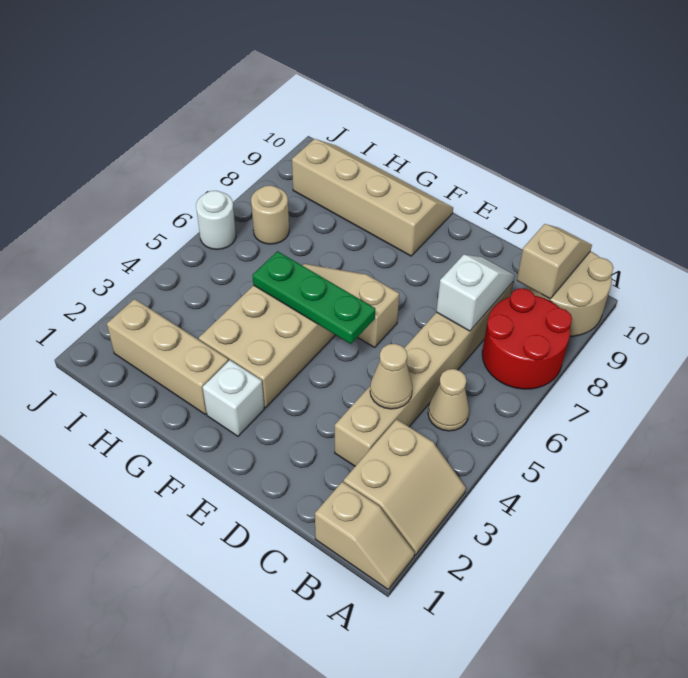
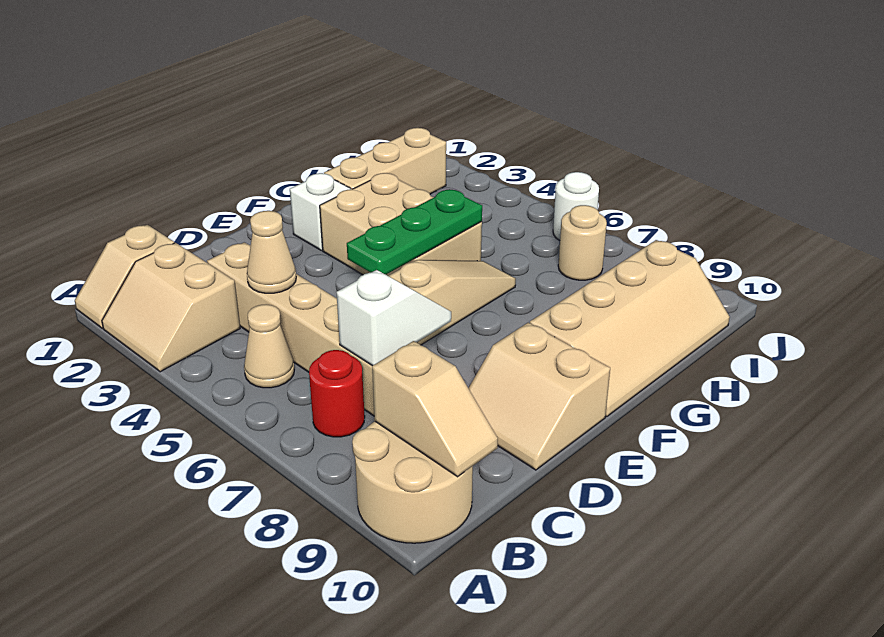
red 2x2 round brick [482,288,572,389] -> red 1x1 round brick [309,350,365,437]
white 1x2 slope [437,255,515,331] -> white 1x2 slope turned to [336,270,451,366]
none -> tan 2x2 slope [469,322,610,470]

